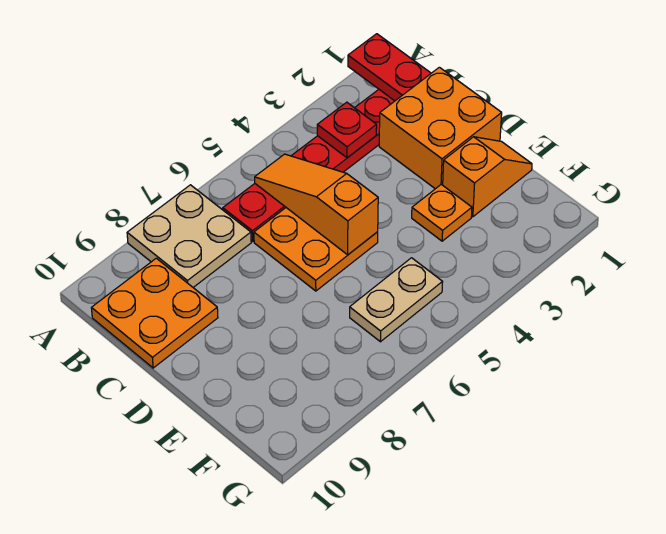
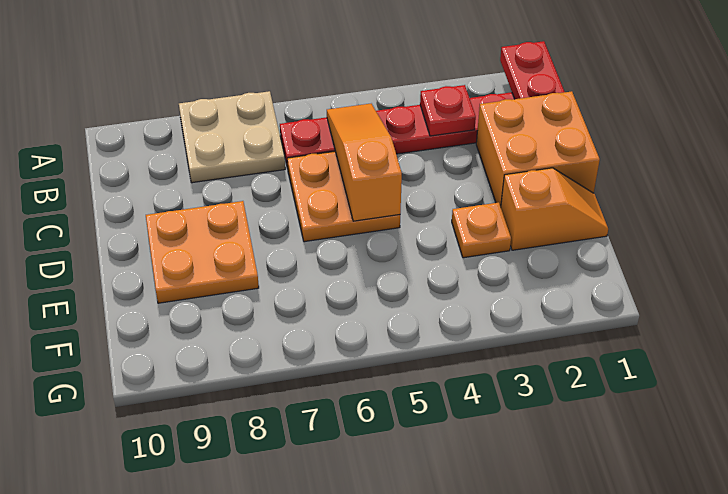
orange 2x2 plate [92,258,218,368] -> orange 2x2 plate moved to [146,201,259,303]
tan 1x2 plate [350,258,443,342] -> none

